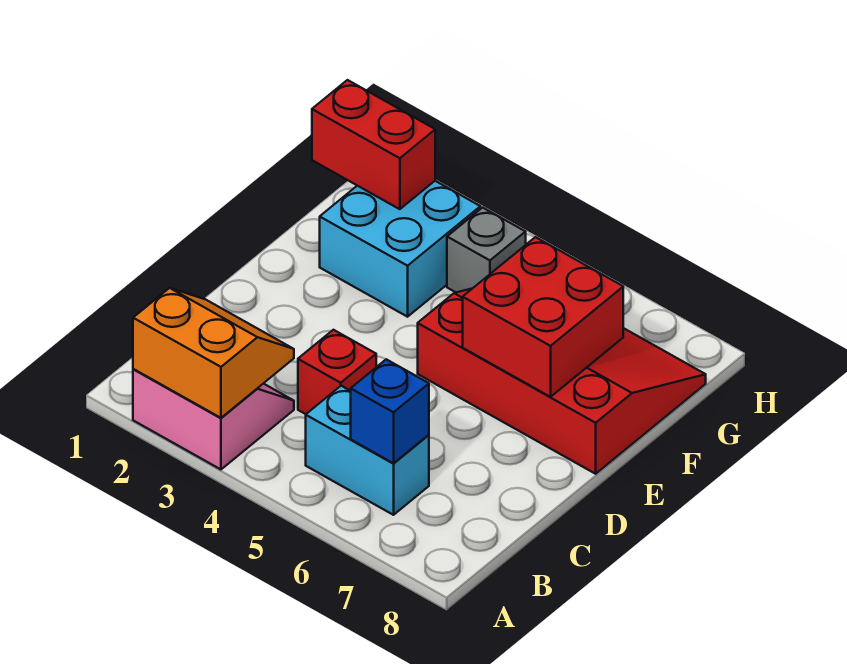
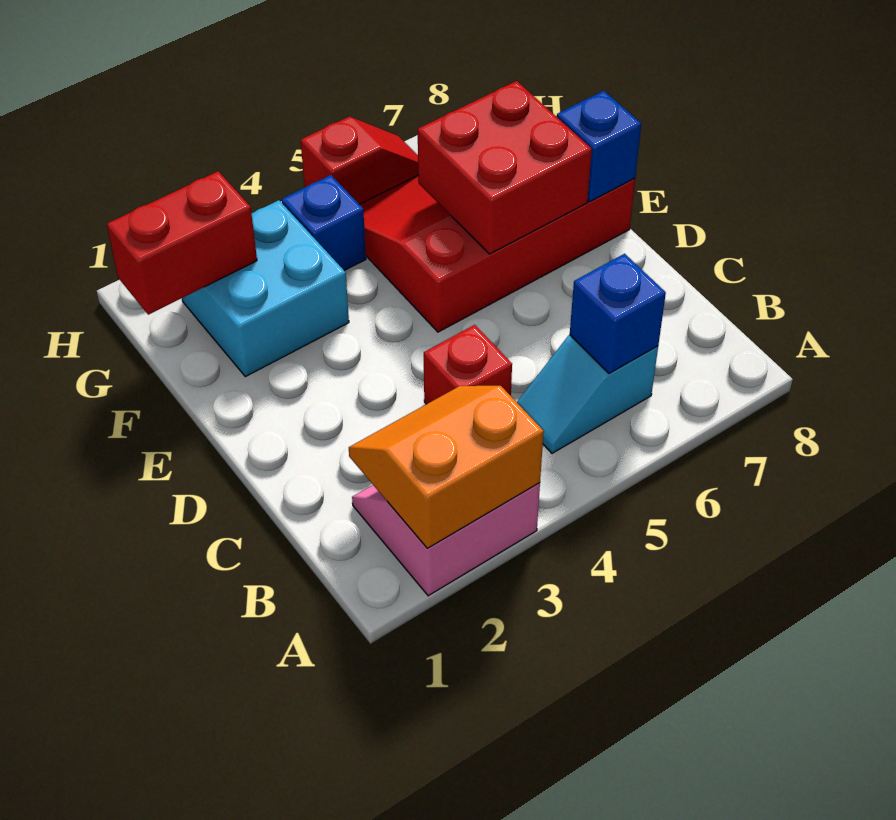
cyan 1x2 brick [306,386,429,515] -> cyan 1x2 slope [517,335,658,453]
none -> blue 1x1 brick [557,91,641,202]
grey 1x1 brick [447,208,526,292] -> blue 1x1 brick [282,175,366,271]
none -> red 1x2 slope [301,116,418,204]

